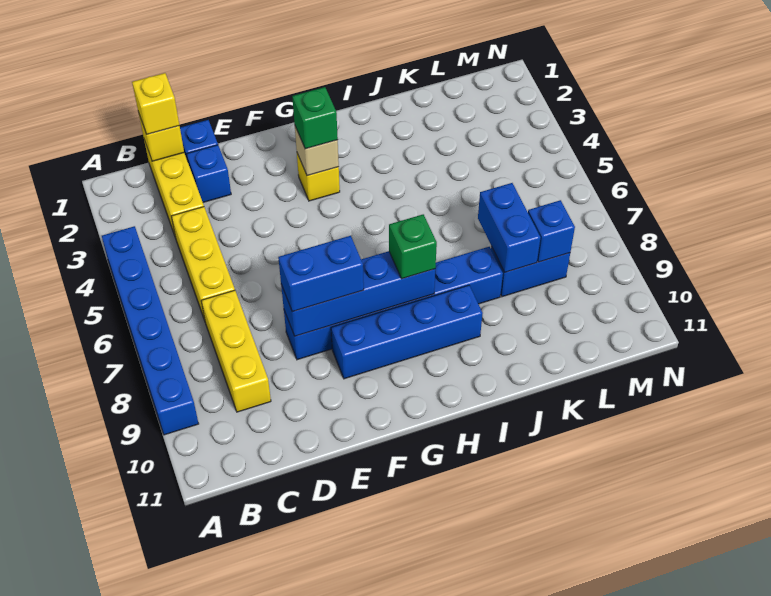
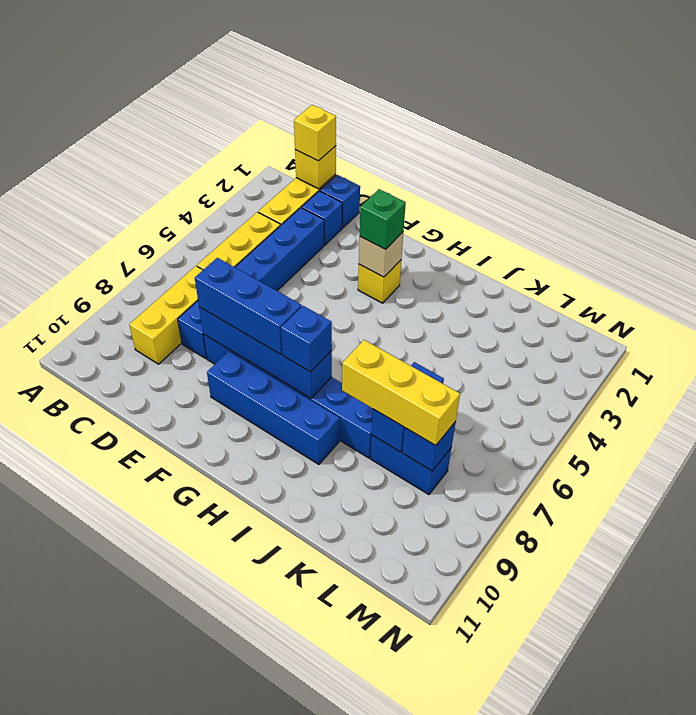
blue 1x6 brick [102,226,199,435] -> blue 1x6 brick moved to [178,208,324,359]
blue 1x2 brick [278,236,364,312] -> blue 1x3 brick [195,258,302,355]
green 1x1 brick [389,214,437,279] -> blue 1x1 brick [281,306,332,372]
none -> yellow 1x3 brick [342,340,460,446]

